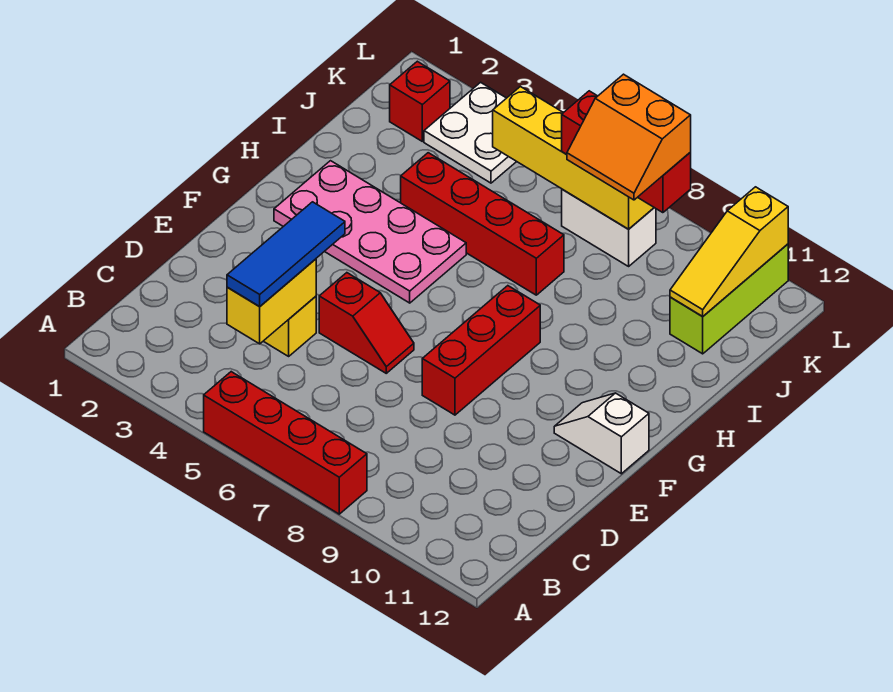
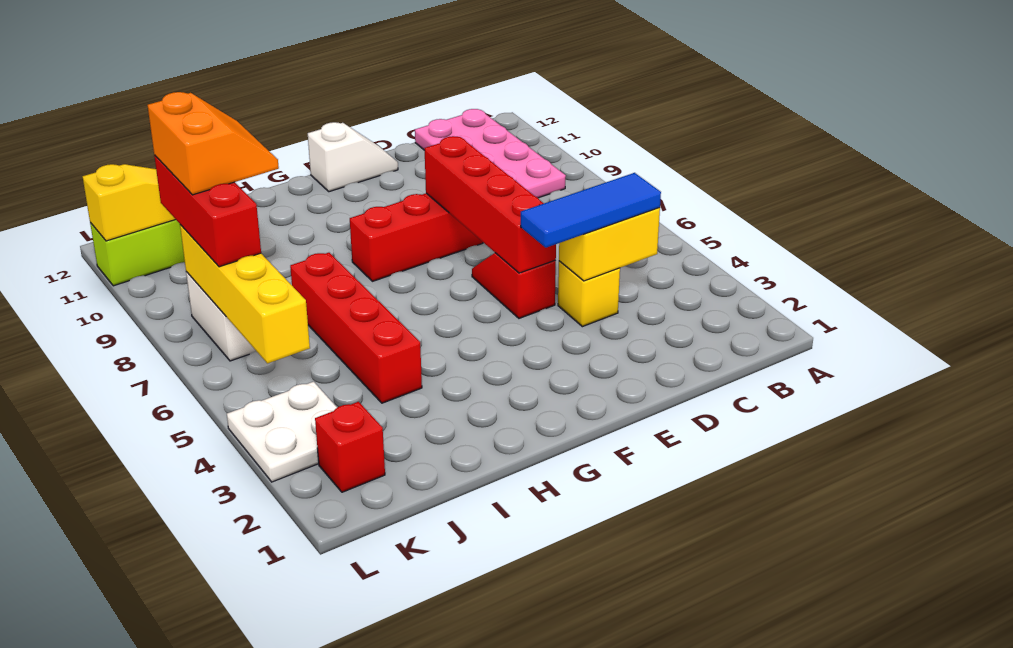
red 1x4 brick [204,372,367,514] -> red 1x4 brick moved to [425,136,556,273]
white 1x2 slope [554,393,649,474] -> white 1x2 slope turned to [308,122,398,192]
pink 2x4 plate [274,161,466,303] -> pink 2x4 plate moved to [415,109,566,198]

